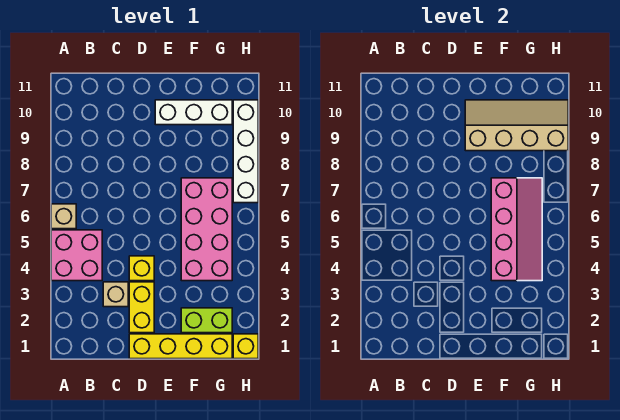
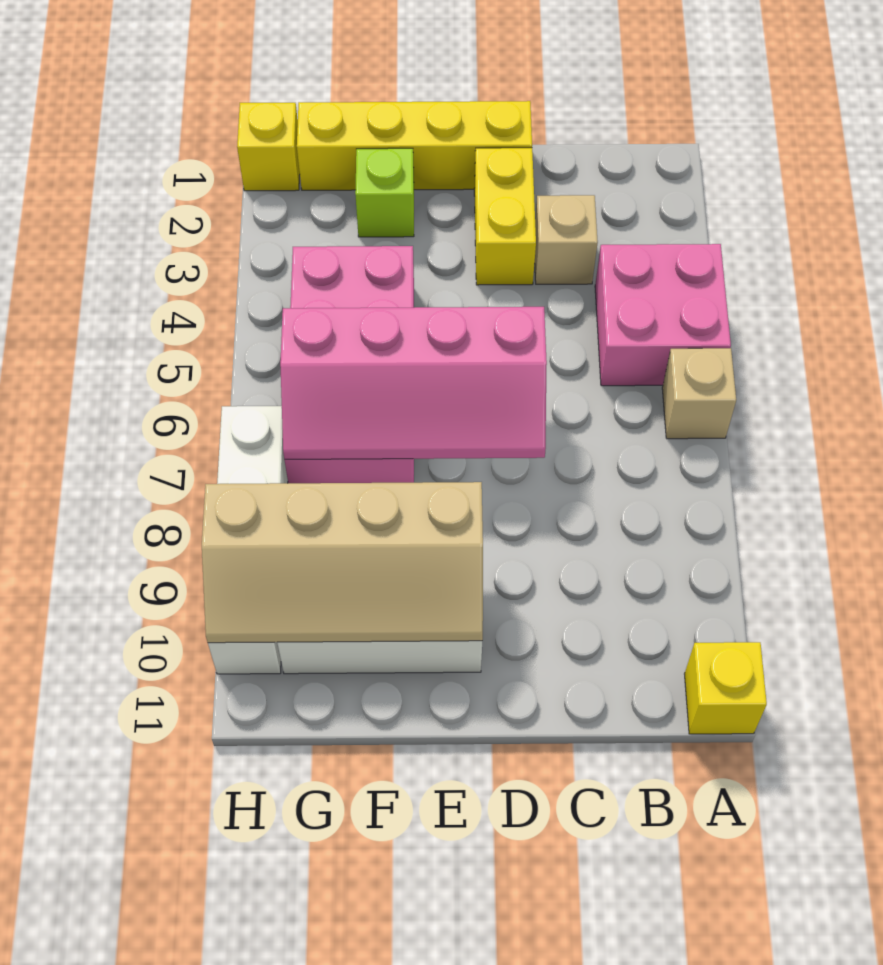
yellow 1x1 brick [129,256,154,281] -> yellow 1x1 brick moved to [685,642,767,734]
lime 1x2 brick [181,308,232,333] -> lime 1x1 brick [355,148,414,237]
pink 2x4 slope [491,178,542,281] -> pink 2x4 slope turned to [280,306,547,459]

